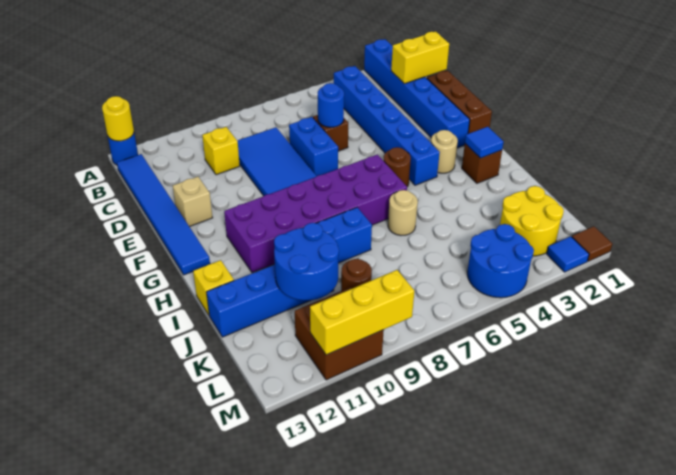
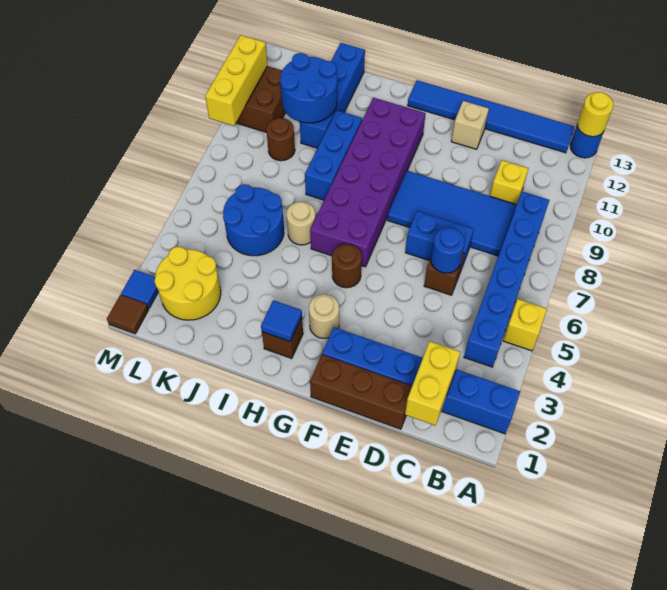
blue 1x6 brick [334,66,440,185] -> blue 1x6 brick turned to [464,192,549,367]
yellow 1x1 brick [193,260,234,315] -> yellow 1x1 brick moved to [503,299,547,351]
blue 2x2 round brick [467,224,534,298] -> blue 2x2 round brick moved to [223,184,284,256]

